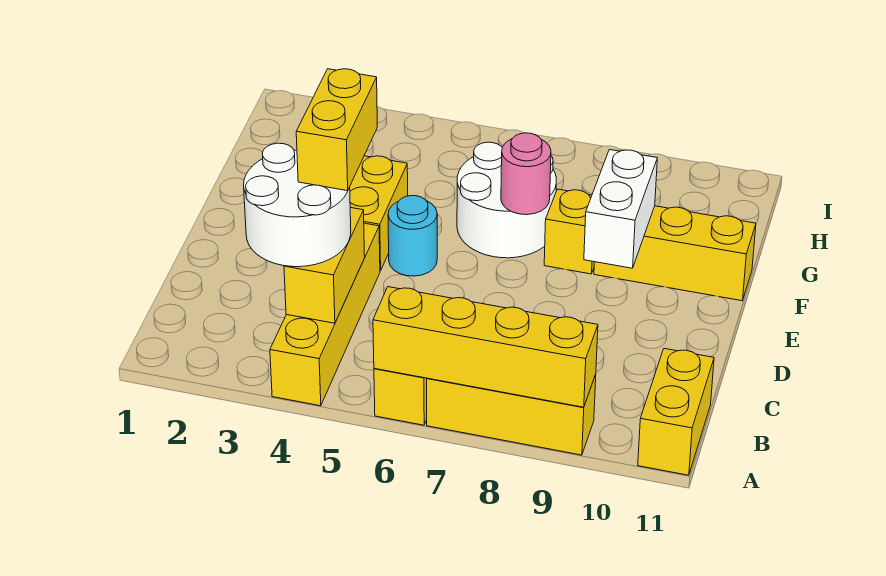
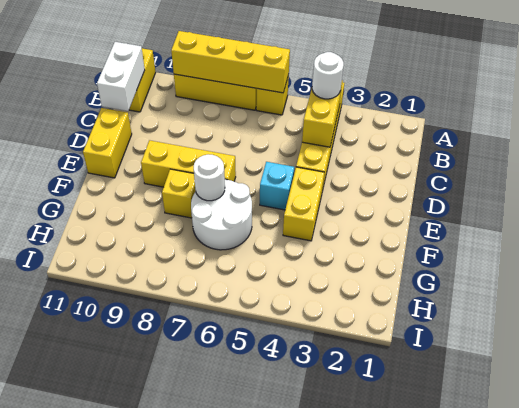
white 2x2 round brick [244,143,351,267] -> white 1x1 round brick [312,52,344,99]
yellow 1x2 brick [296,69,377,191] -> yellow 1x2 brick moved to [83,108,132,178]
cyan 1x1 round brick [388,196,437,276] -> cyan 1x1 brick [260,162,294,210]
white 1x2 brick [584,150,657,268] -> white 1x2 brick moved to [97,42,145,111]
pink 1x1 round brick [501,133,551,215] -> white 1x1 round brick [194,154,225,201]
yellow 1x3 brick [594,206,756,301] -> yellow 1x3 brick moved to [141,140,236,187]

